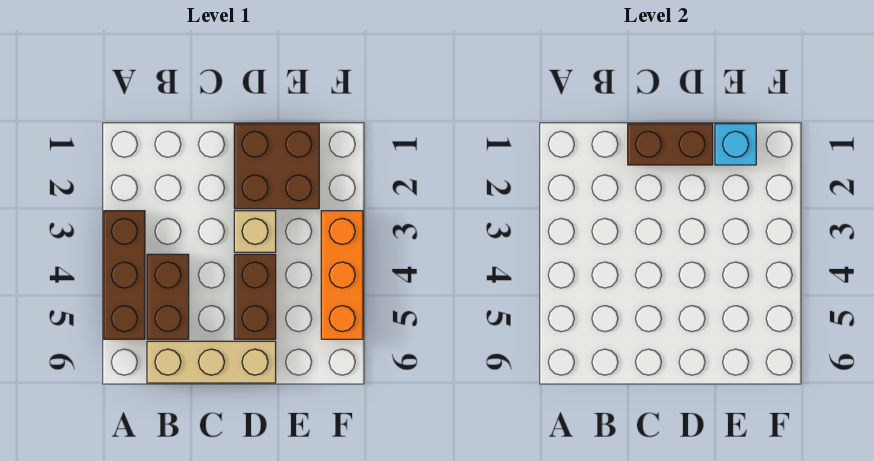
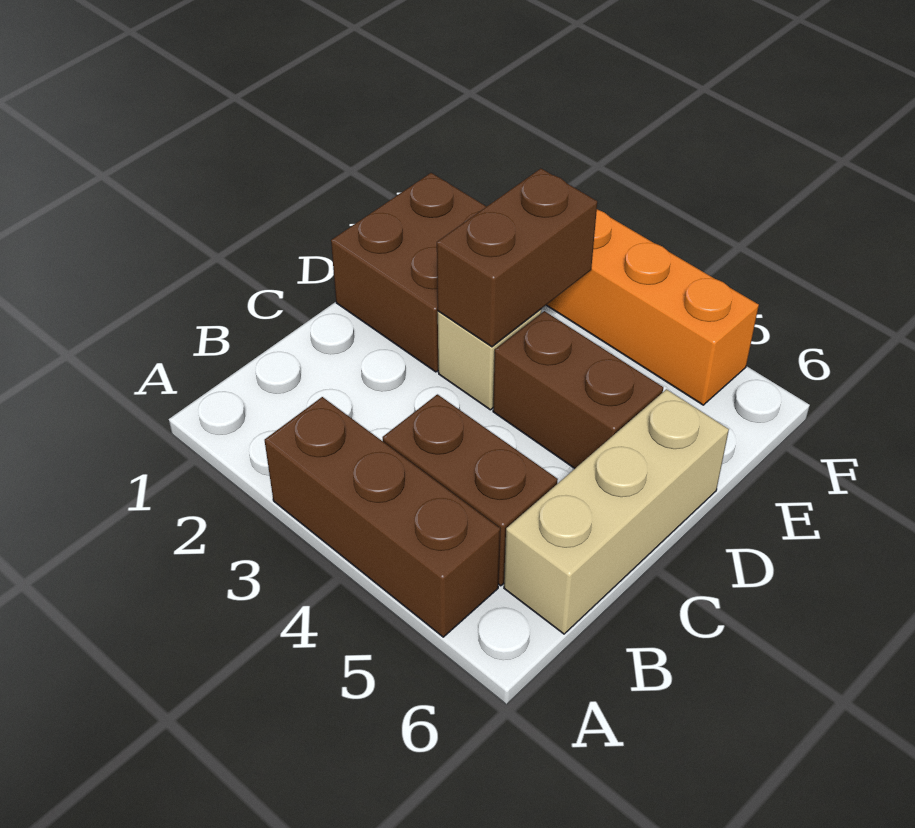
brown 1x2 brick [628,124,713,165] -> brown 1x2 brick moved to [437,168,597,347]
cyan 1x1 brick [715,124,756,165] -> none

